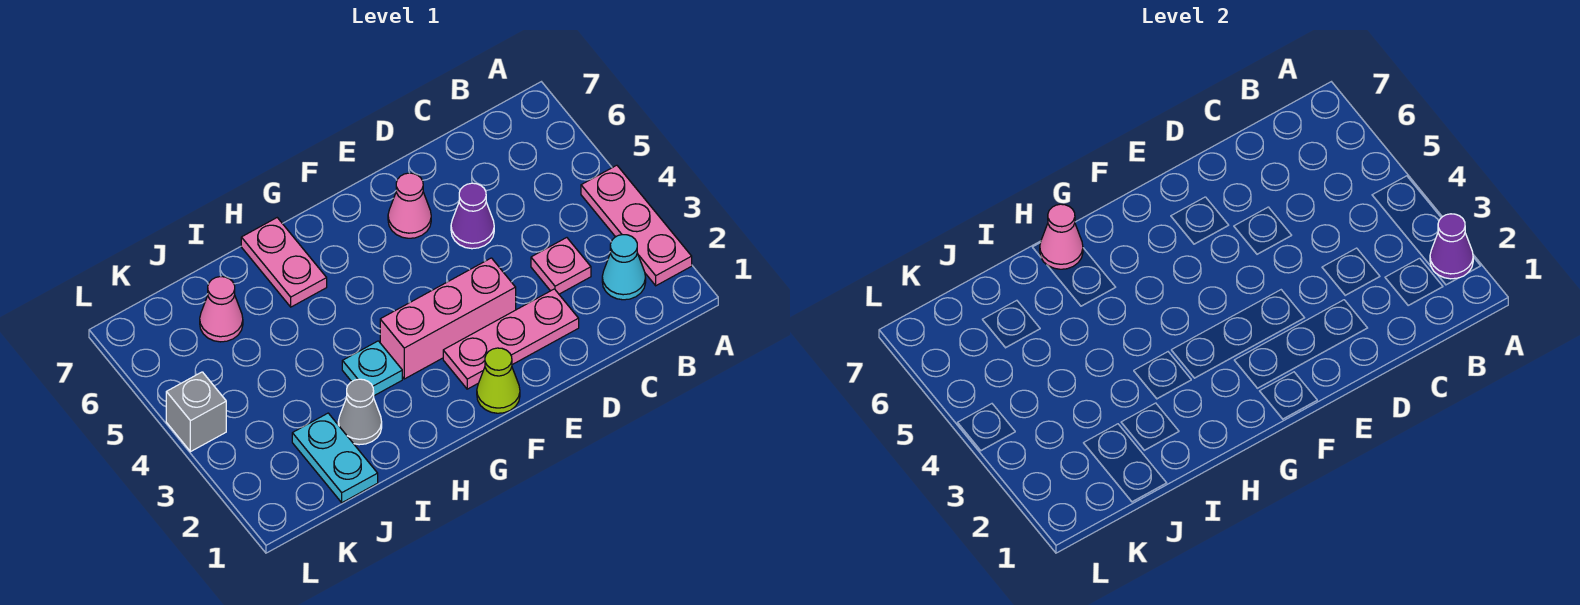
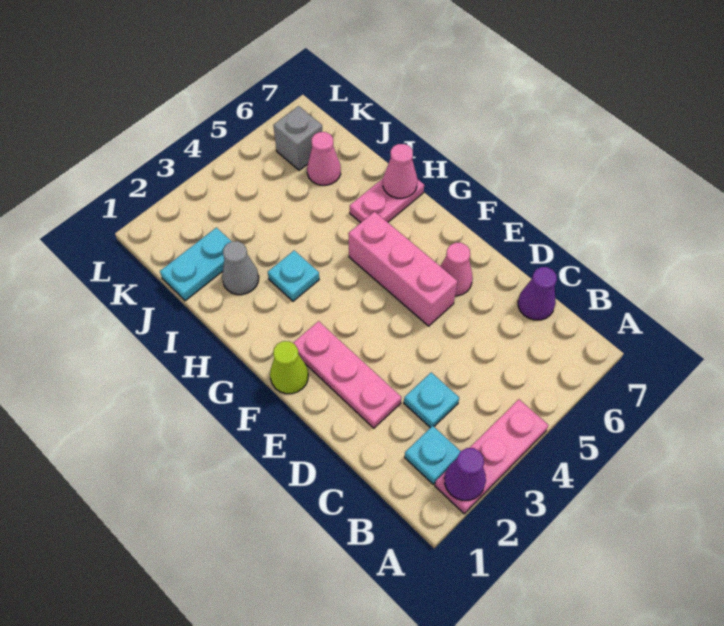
cyan 1x1 cone [602,235,646,300] -> cyan 1x1 plate [405,426,461,484]
pink 1x1 plate [531,238,591,294] -> cyan 1x1 plate [404,373,459,428]
purple 1x1 cone [451,183,494,249] -> purple 1x1 cone moved to [518,267,557,320]
pink 1x3 brick [380,258,516,379] -> pink 1x3 brick moved to [348,212,458,326]
grey 1x1 brick [166,372,226,452] -> grey 1x1 brick moved to [273,106,322,170]

